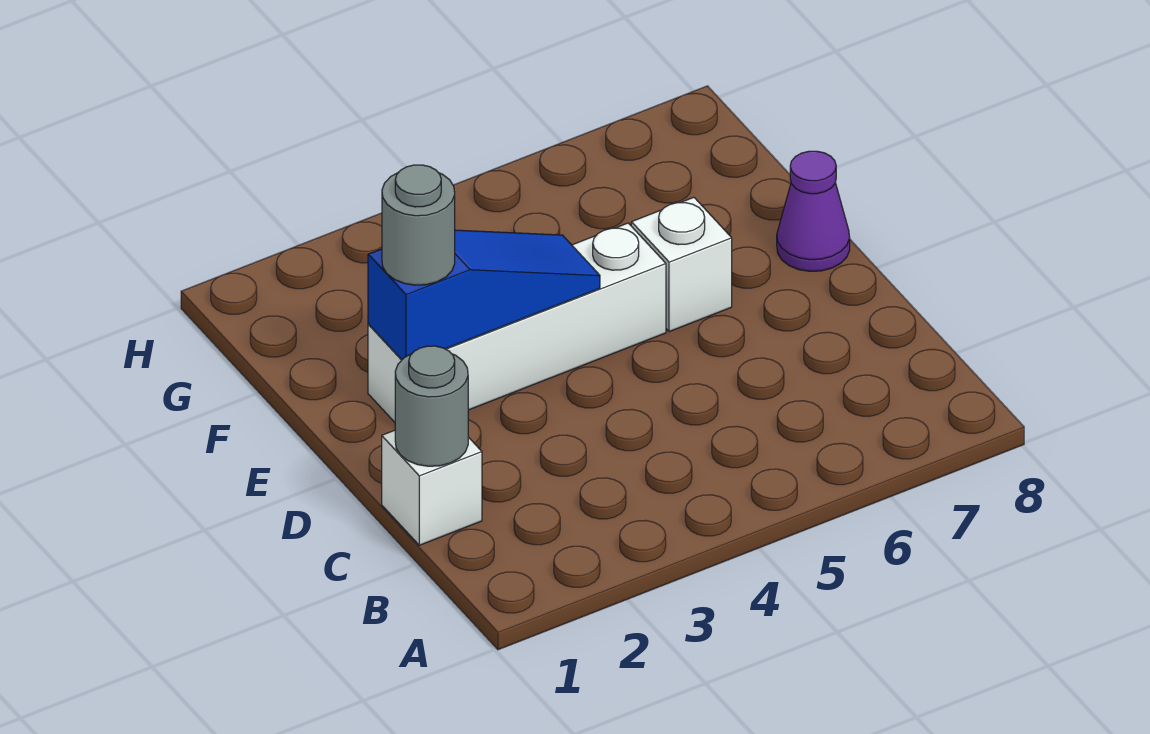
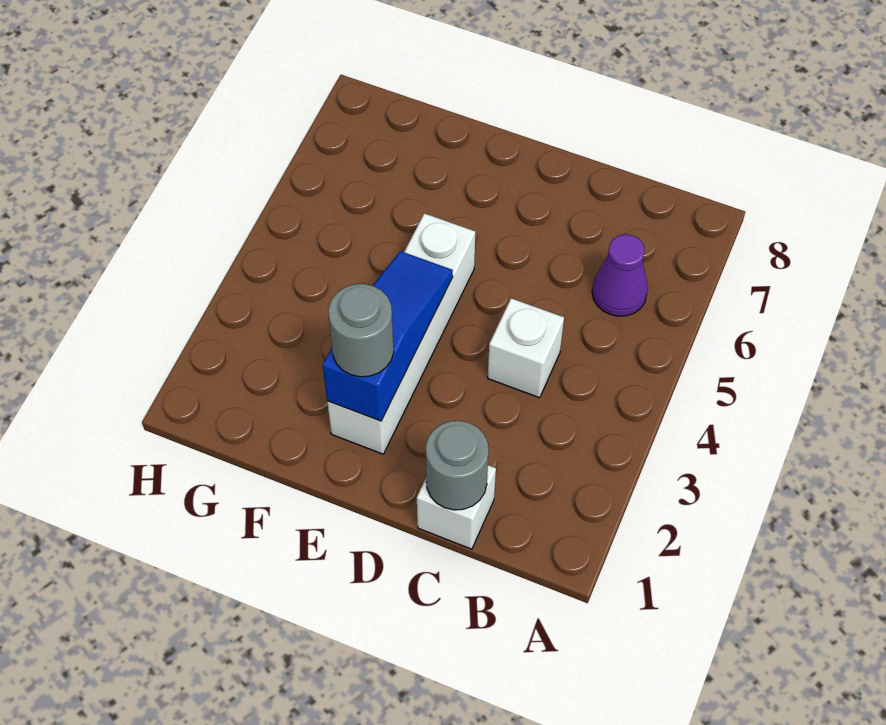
white 1x1 brick [631,197,732,332] -> white 1x1 brick moved to [488,298,564,398]
purple 1x1 cone [777,151,850,271] -> purple 1x1 cone moved to [592,234,648,316]

